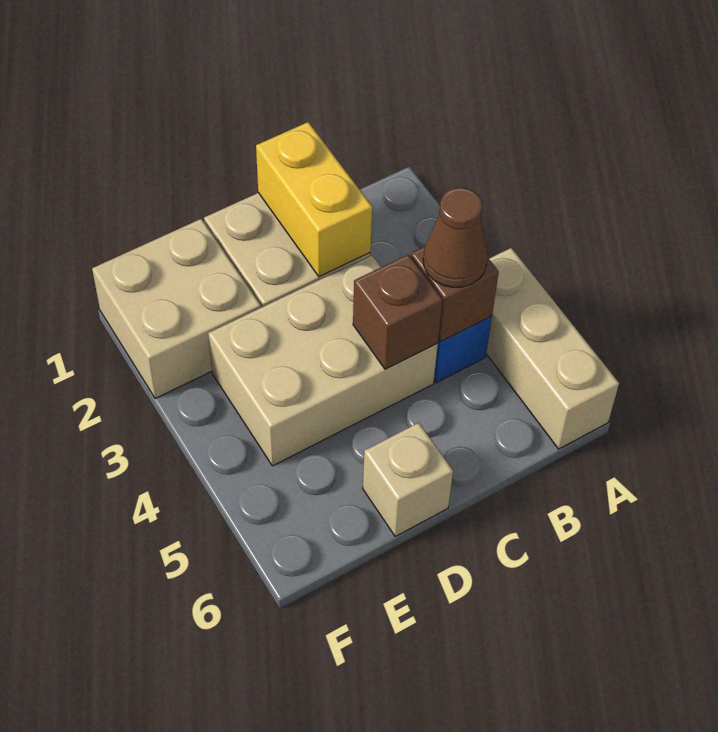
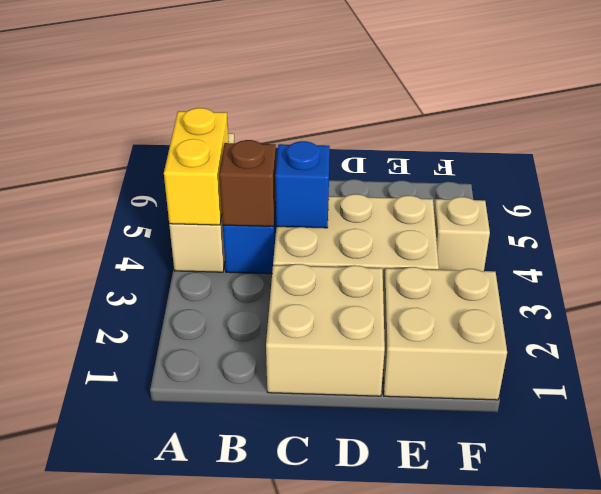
brown 1x1 cone [423,188,488,287] -> none
yellow 1x2 brick [256,122,372,277] -> yellow 1x2 brick moved to [164,108,229,225]
brown 1x1 brick [353,254,442,369] -> blue 1x1 brick [275,141,330,228]
tan 1x1 brick [363,423,453,536] -> tan 1x1 brick moved to [434,197,490,271]

